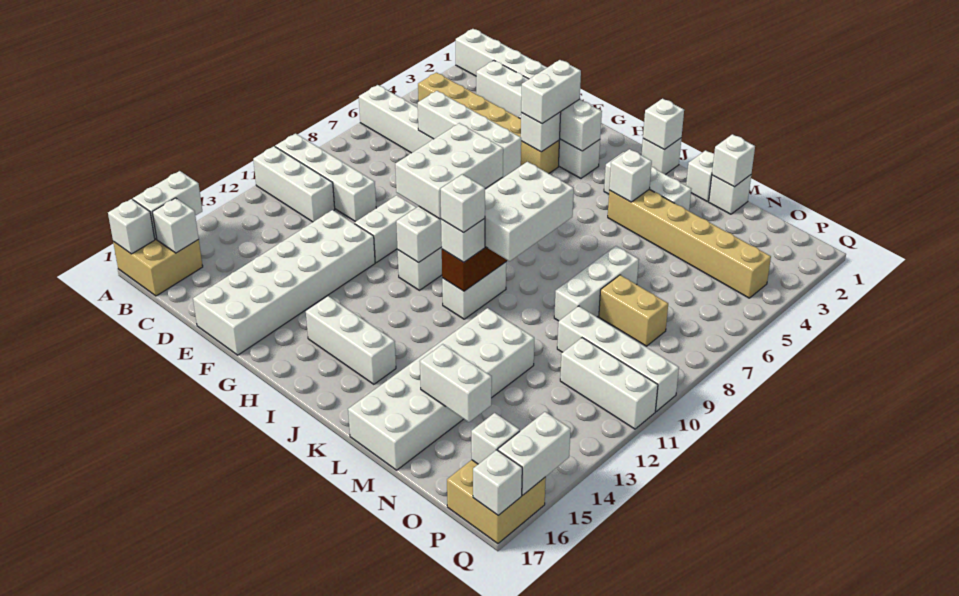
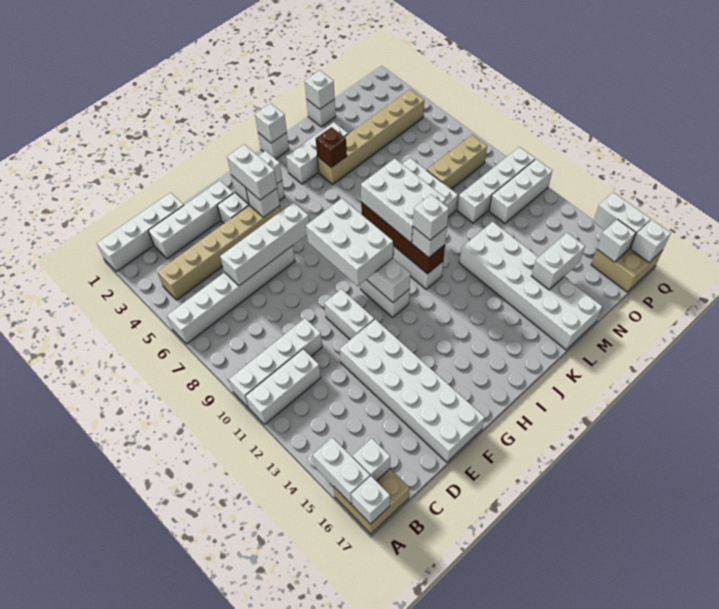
white 1x3 brick [306,296,396,384] -> none
white 1x1 brick [609,149,652,202] -> brown 1x1 brick [316,127,347,168]
white 1x1 brick [686,150,714,202] -> none
tan 1x2 brick [599,275,668,346] -> tan 1x3 brick [427,135,487,189]

